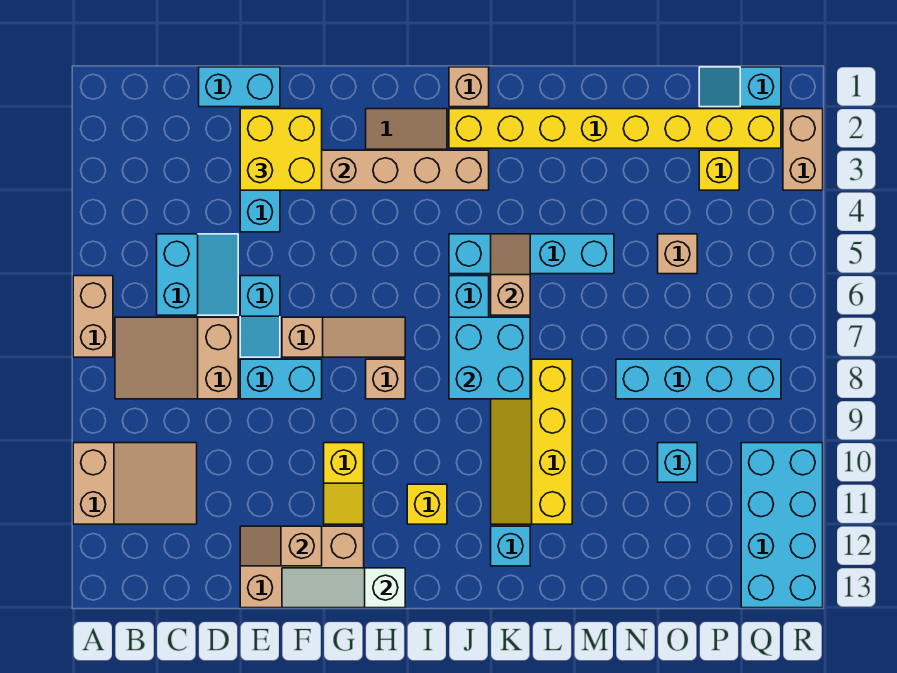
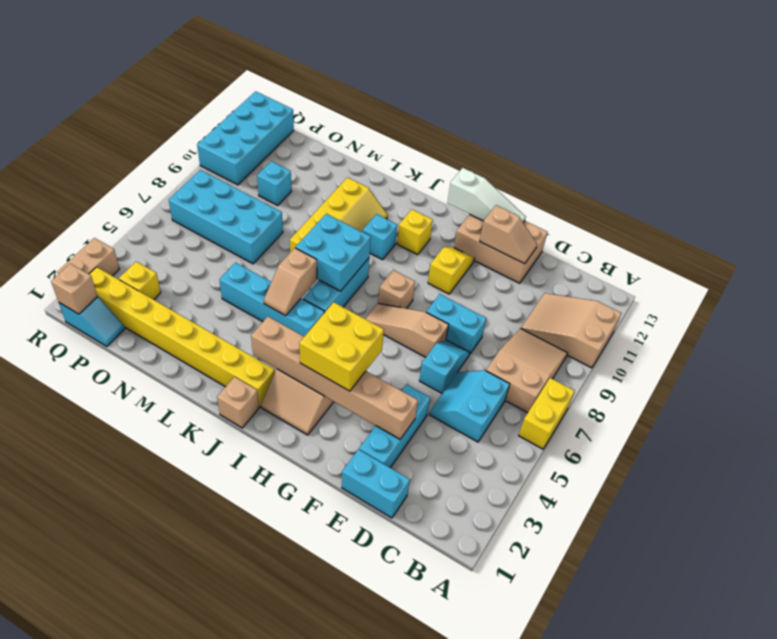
tan 1x2 brick [73,276,113,357] -> yellow 1x2 brick [519,378,574,449]
tan 2x3 slope [115,317,238,399] -> tan 2x3 slope turned to [486,328,568,413]
yellow 2x2 brick [240,109,322,190] -> yellow 2x2 brick moved to [300,302,384,391]
cyan 1x1 brick [491,526,530,566] -> cyan 1x1 brick moved to [363,214,397,260]
cyan 1x4 brick [616,359,781,399] -> cyan 2x4 brick [169,170,283,264]
tan 1x1 brick [658,234,697,274] -> tan 1x1 brick moved to [51,264,98,314]

